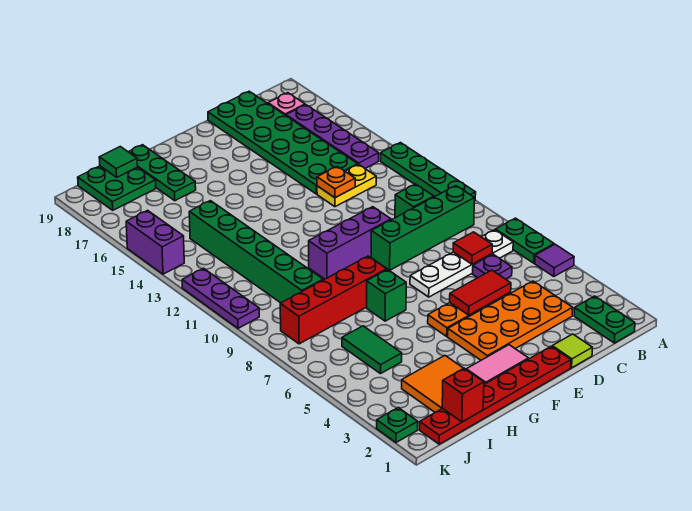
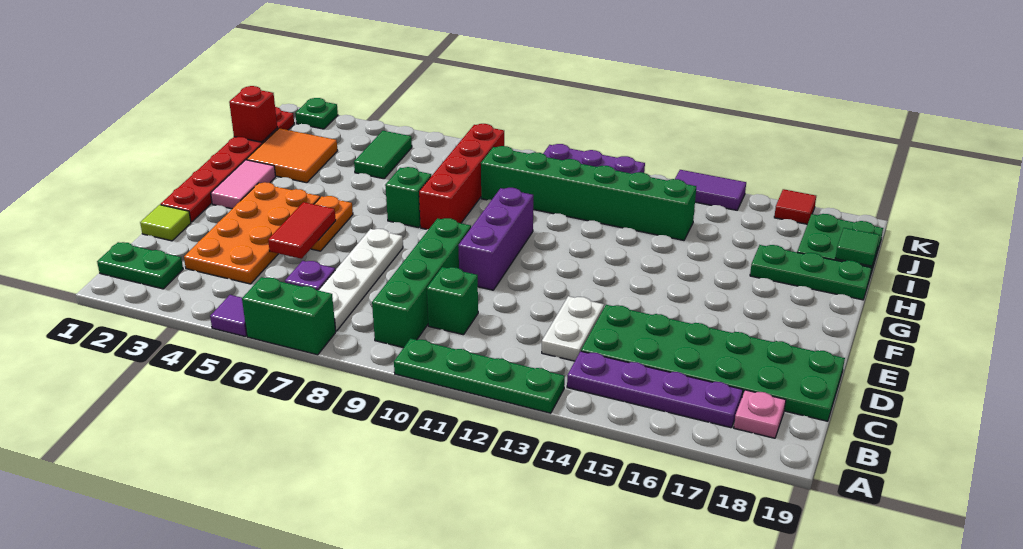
green 1x2 plate [496,218,554,263] -> green 1x2 brick [242,277,336,355]
red 1x1 tile [453,232,492,264] -> red 1x1 tile moved to [774,189,816,224]
yellow 1x2 plate [317,164,376,207] -> white 1x2 plate [542,296,604,361]
orange 1x1 plate [317,166,355,198] -> none
green 1x2 tile [342,326,402,374] -> green 1x2 tile turned to [354,131,412,179]
purple 1x2 brick [126,210,184,274] -> purple 1x2 tile [675,170,746,210]

